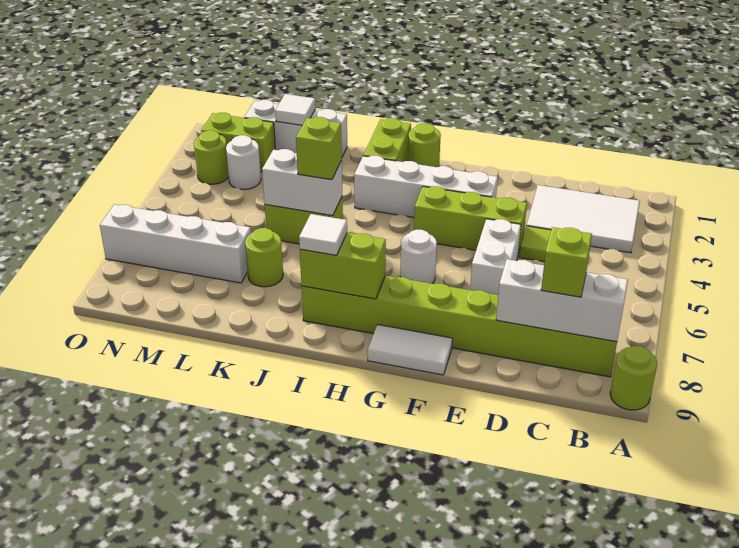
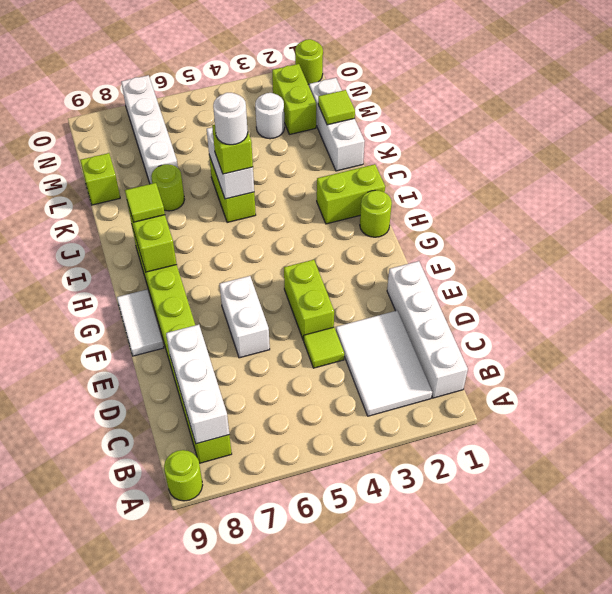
lime 1x1 brick [541,227,592,297] -> lime 1x1 brick moved to [80,153,120,205]
lime 1x3 brick [414,186,527,255] -> lime 1x2 brick [284,260,334,340]
white 1x2 brick [470,219,521,295] -> white 1x2 brick turned to [220,276,270,358]
white 1x4 brick [354,156,498,217] -> white 1x4 brick moved to [387,261,468,398]
white 1x1 round brick [400,230,437,284] -> white 1x1 round brick moved to [213,93,248,145]
white 1x1 tile [299,214,347,255] -> lime 1x1 tile [125,183,165,222]
white 1x1 tile [275,94,315,125] -> lime 1x1 tile [318,90,355,125]
lime 1x1 round brick [194,130,229,184] -> lime 1x1 round brick moved to [295,39,323,85]

